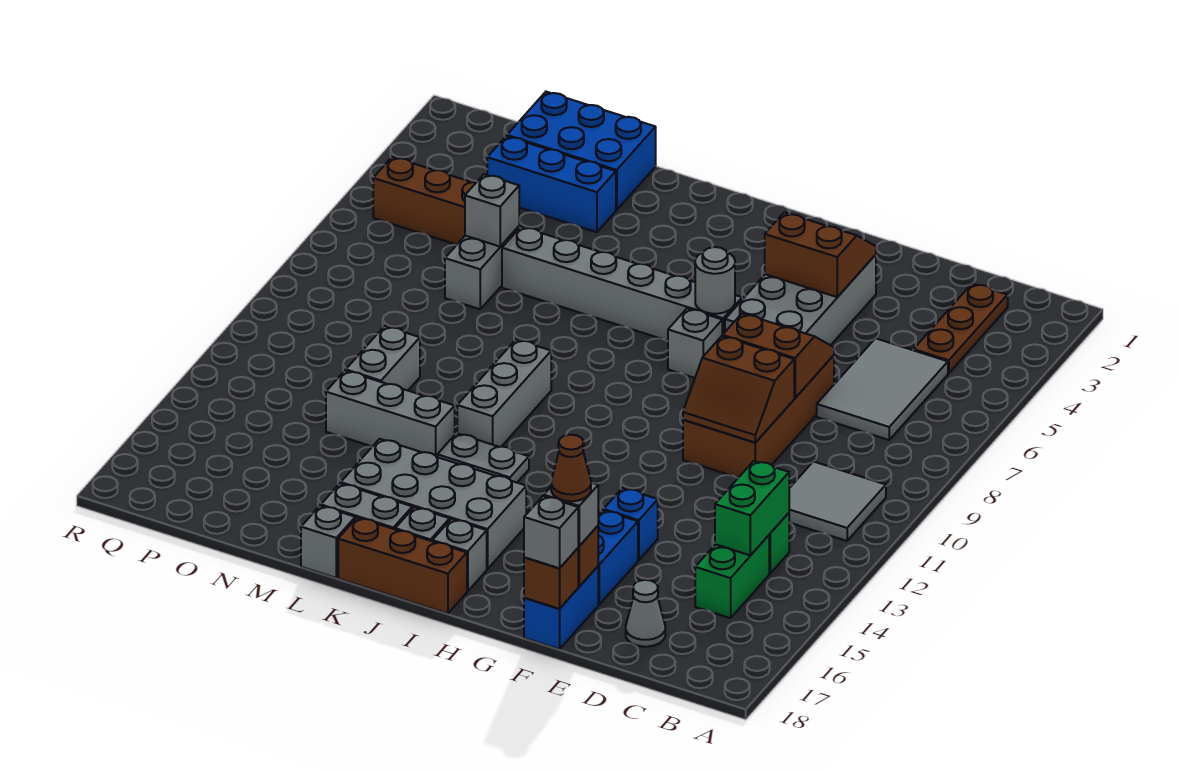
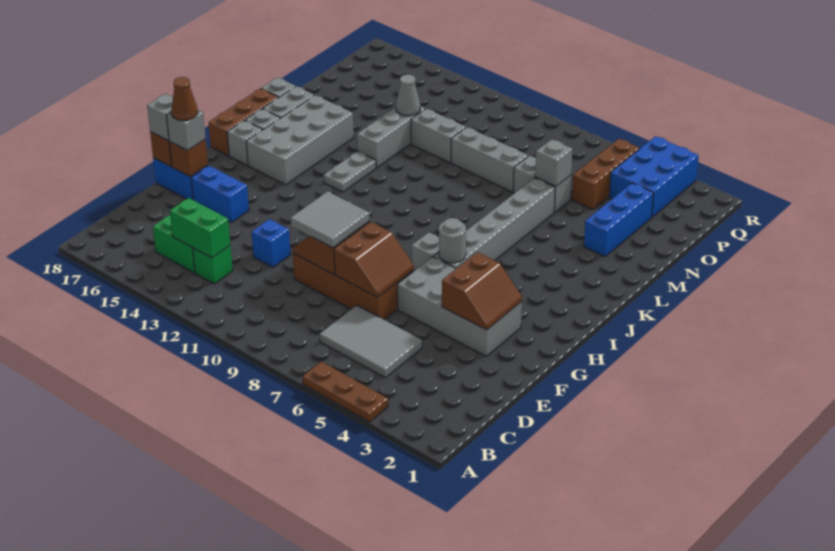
grey 2x2 tile [789,461,886,541] -> grey 2x2 tile moved to [291,192,369,248]
brown 1x3 plate [914,283,1008,373] -> brown 1x3 plate moved to [303,362,388,422]
grey 1x1 cone [626,580,665,647] -> grey 1x1 cone moved to [396,74,420,116]
blue 1x1 brick [604,488,658,560] -> blue 1x1 brick moved to [252,219,291,267]
grey 1x3 brick [457,340,551,447] -> grey 1x3 brick moved to [451,127,528,192]
blue 2x3 brick [507,92,656,210] -> blue 2x3 brick moved to [609,136,699,217]

